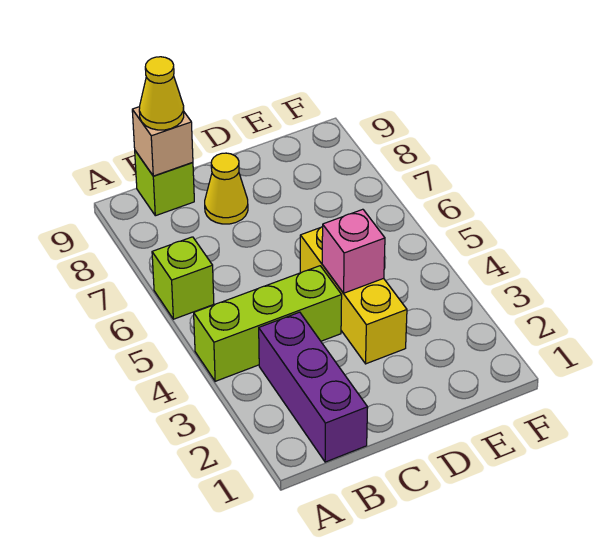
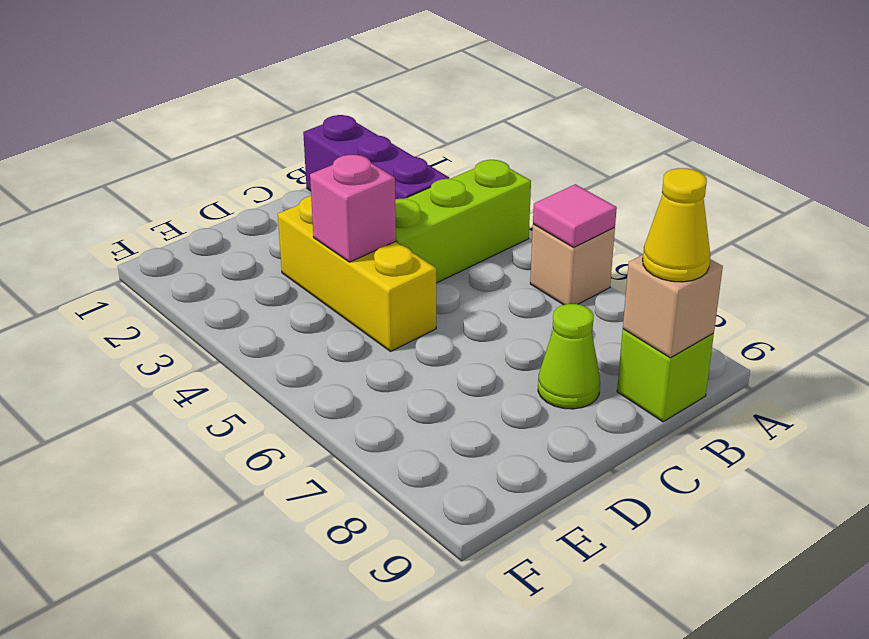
lime 1x1 brick [152,237,214,319] -> tan 1x1 brick [530,224,615,305]
none -> pink 1x1 tile [533,184,617,247]
yellow 1x1 cone [205,153,248,224] -> lime 1x1 cone [538,304,600,409]

